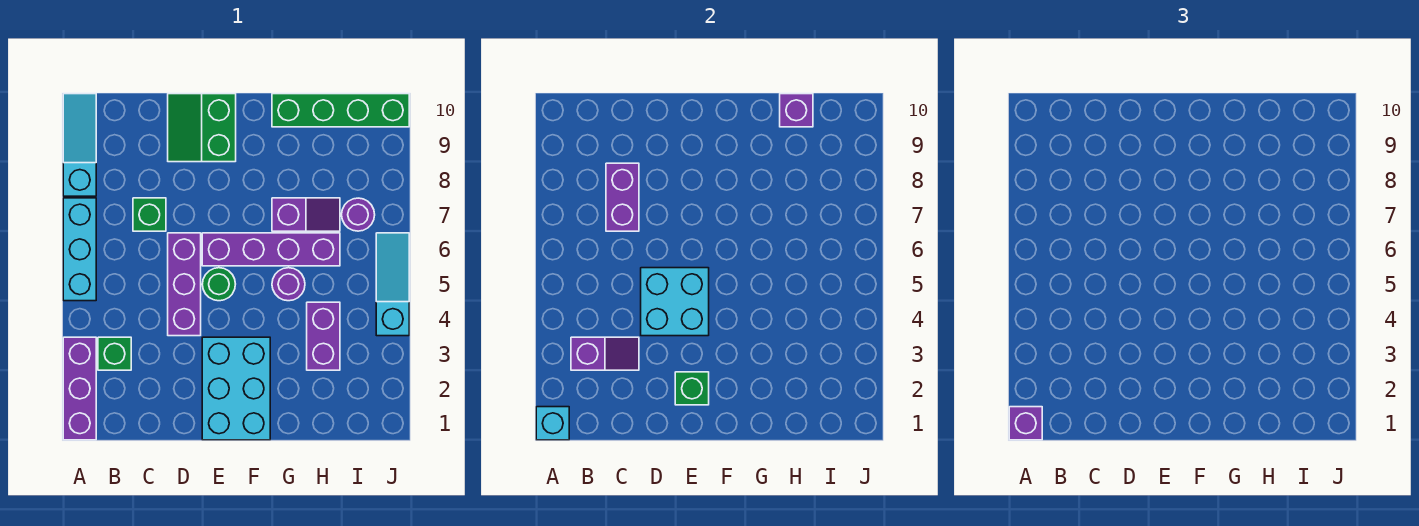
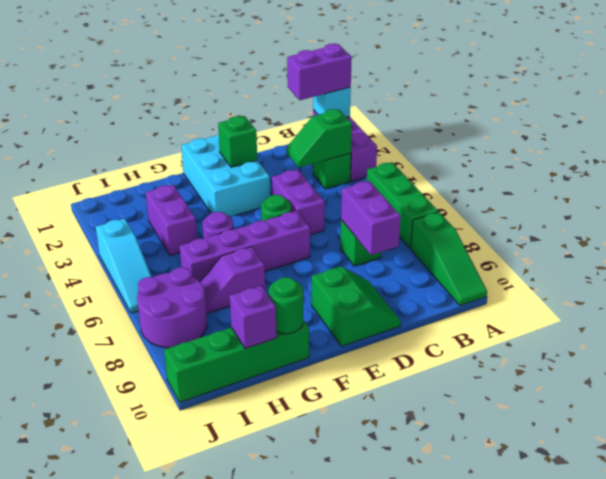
purple 1x1 brick [1009,407,1042,440] -> purple 1x2 brick [287,44,352,100]
cyan 1x3 brick [63,198,96,301] -> green 1x3 brick [367,162,438,248]
cyan 1x3 slope [63,94,96,196] -> green 1x3 slope [411,212,487,306]
purple 1x2 slope [571,337,639,370] -> green 1x2 slope [286,109,352,168]
purple 1x3 brick [168,233,201,336] -> purple 1x2 brick [272,169,325,235]
cyan 2x2 brick [641,268,709,336] -> none
none -> green 1x1 round brick [269,277,303,334]
purple 1x1 round brick [342,198,375,231] -> purple 2x2 round brick [137,267,207,348]

